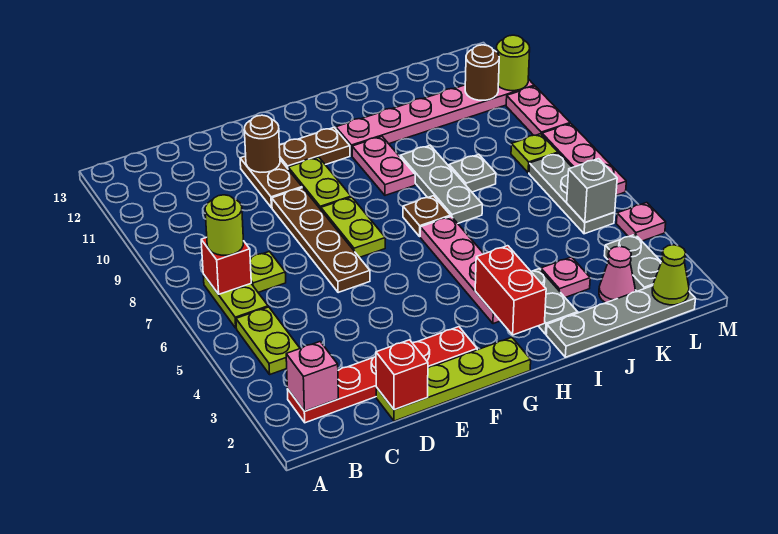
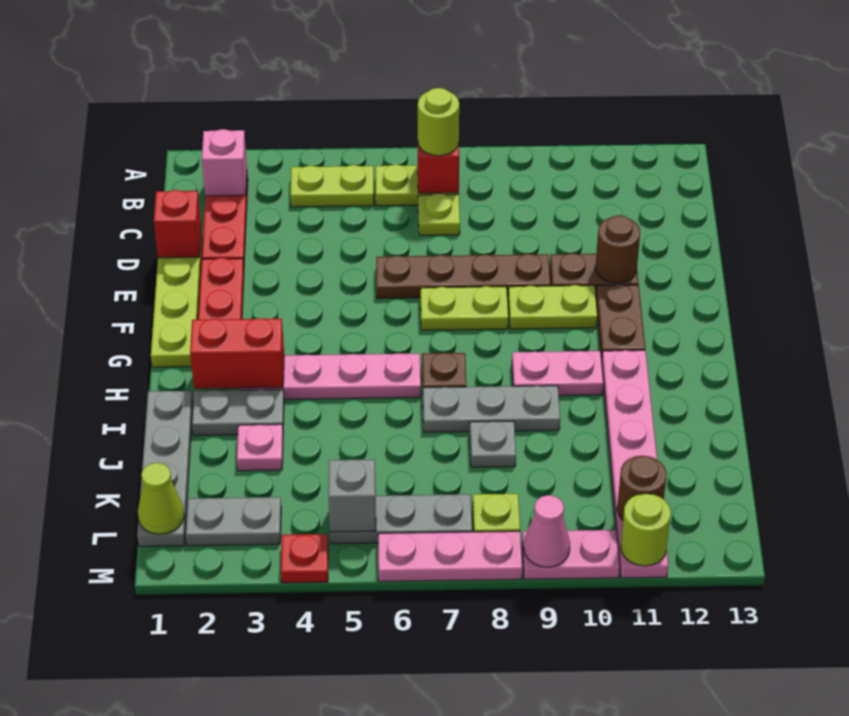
pink 1x1 cone [599,246,635,303] -> pink 1x1 cone moved to [524,495,570,567]
pink 1x1 plate [616,203,666,241] -> red 1x1 plate [281,534,328,583]

